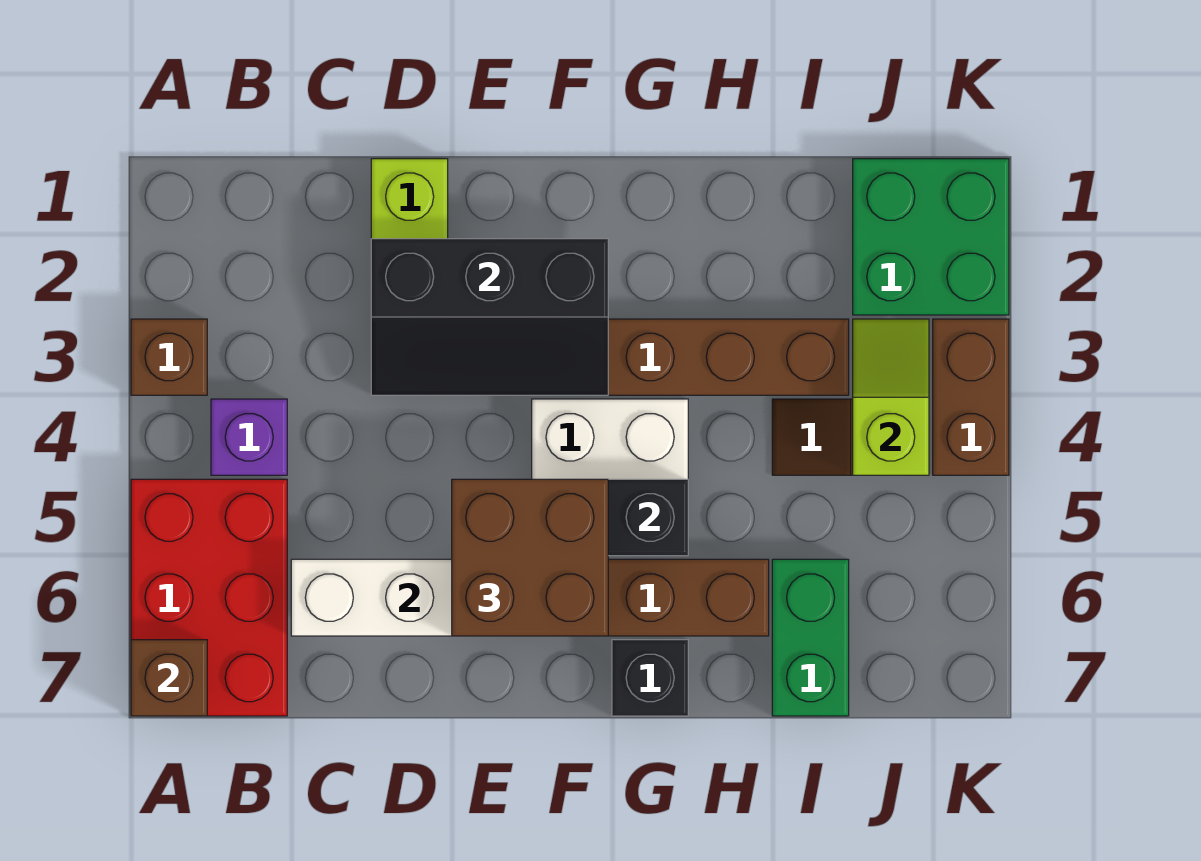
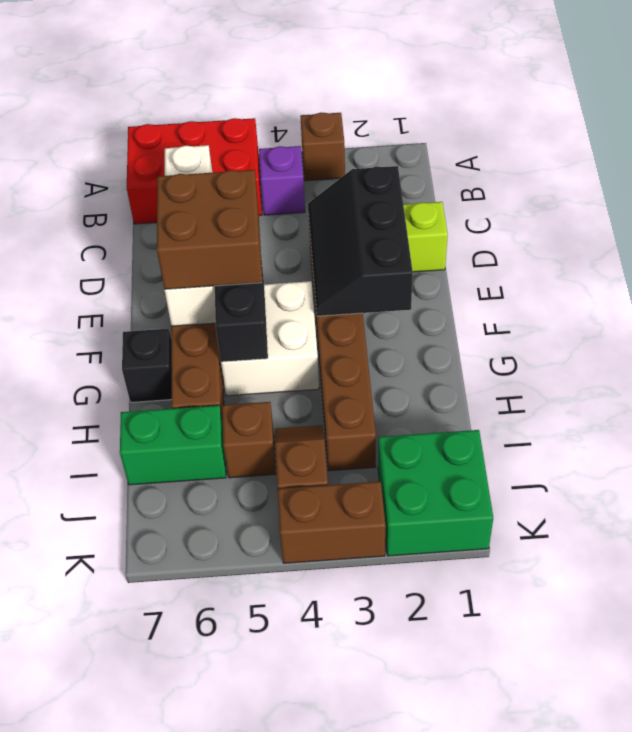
brown 1x1 brick [131,640,207,716] -> brown 1x1 brick moved to [222,402,276,478]
lime 1x2 slope [853,319,929,475] -> none

